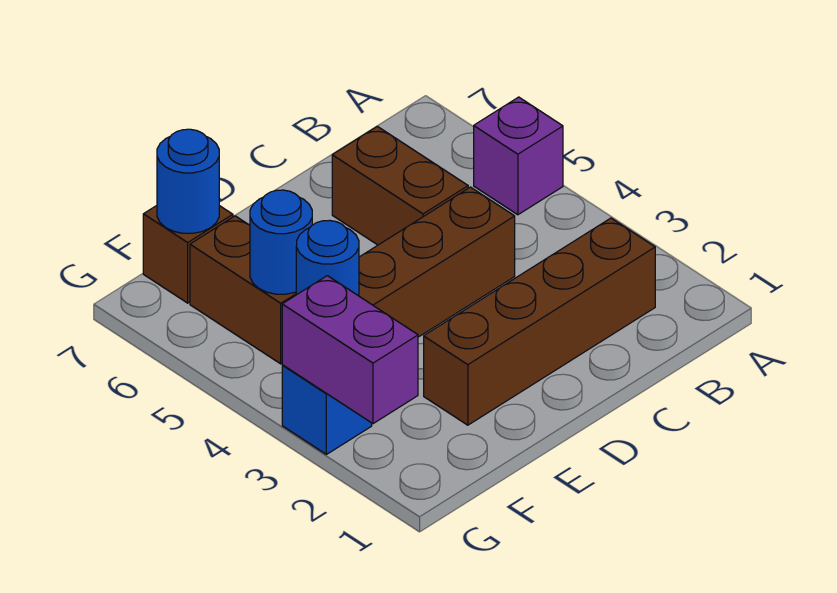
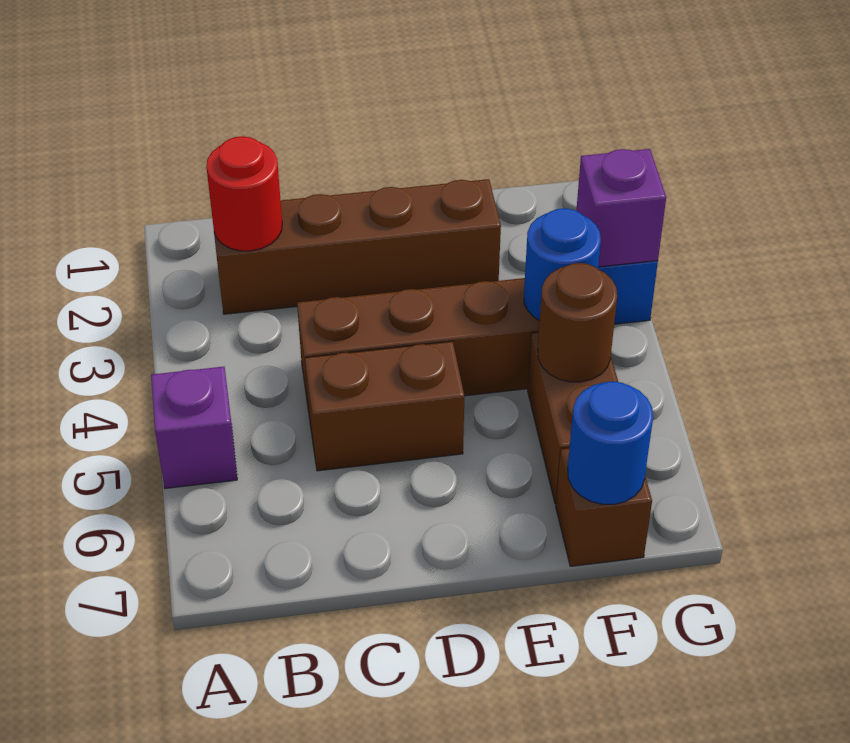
none -> red 1x1 round brick [206,136,282,251]
brown 1x2 brick [332,126,468,245] -> brown 1x2 brick turned to [305,341,464,471]
blue 1x1 round brick [250,190,312,294] -> brown 1x1 round brick [538,263,617,382]
purple 1x2 brick [282,276,418,424] -> purple 1x1 brick [576,149,666,267]

